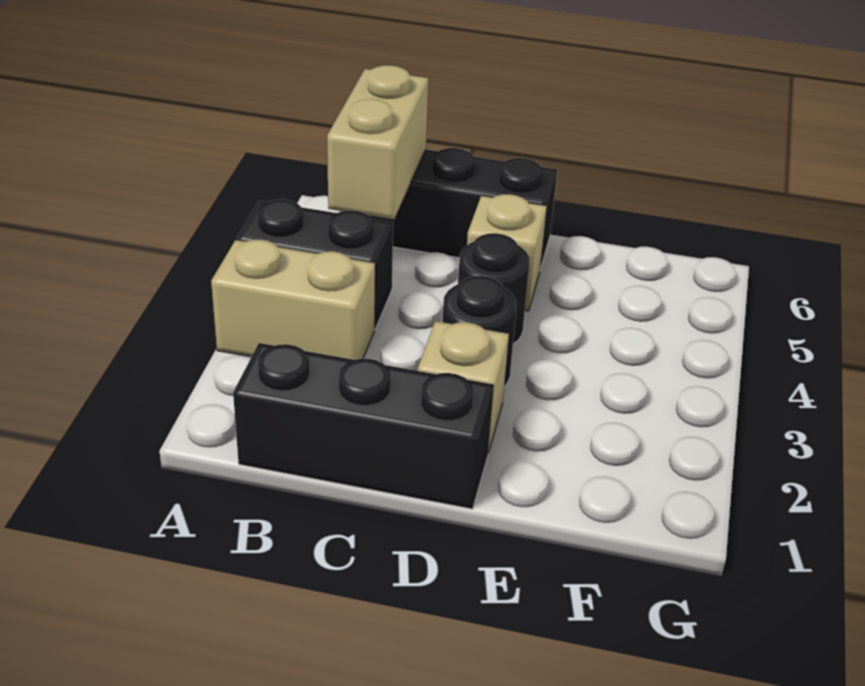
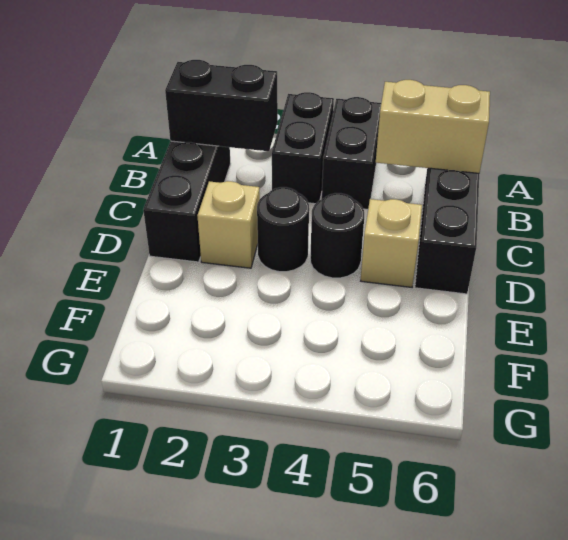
tan 1x2 brick [211,239,375,360] -> black 1x2 brick [272,92,334,204]
none -> black 1x2 brick [165,60,278,151]

